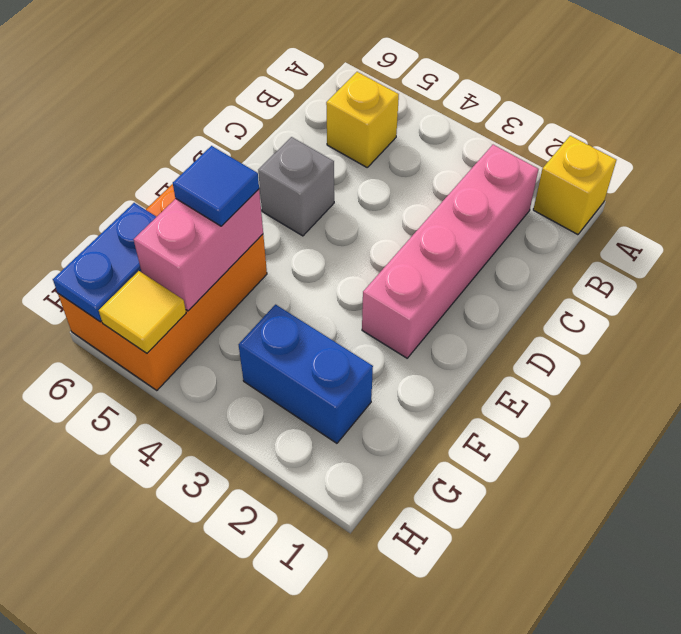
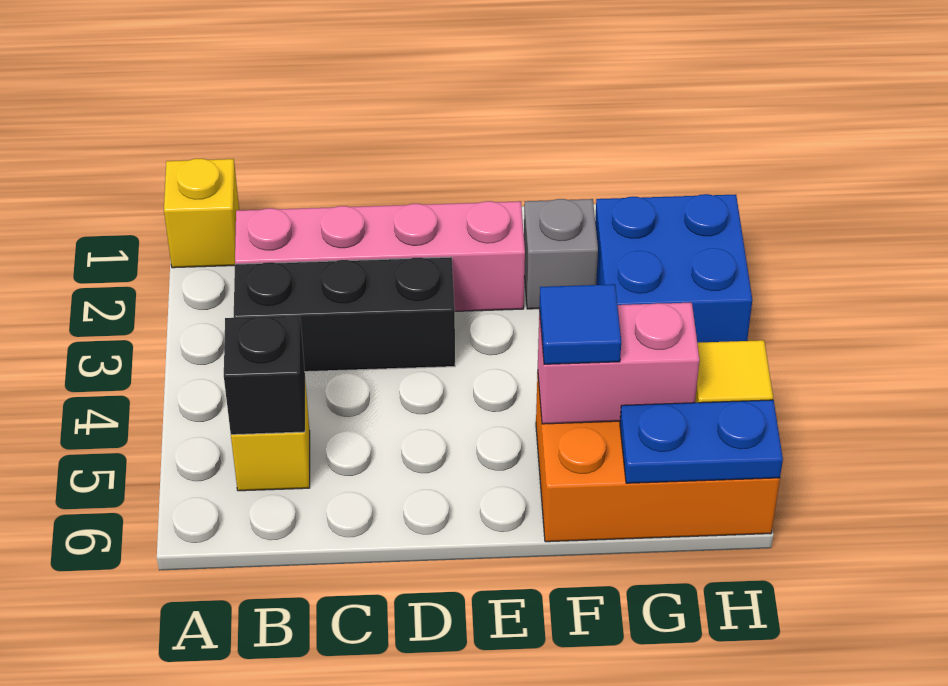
none -> black 1x3 brick [234,257,455,372]
none -> black 1x1 brick [224,316,305,435]
grey 1x1 brick [258,137,334,236] -> grey 1x1 brick moved to [524,199,598,309]
blue 1x2 brick [239,305,373,443] -> blue 2x2 brick [595,194,752,343]

